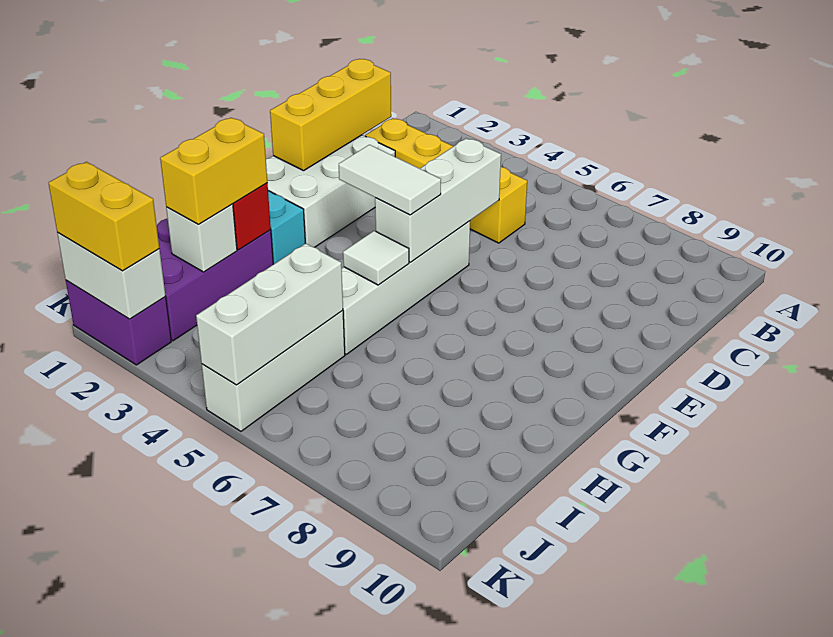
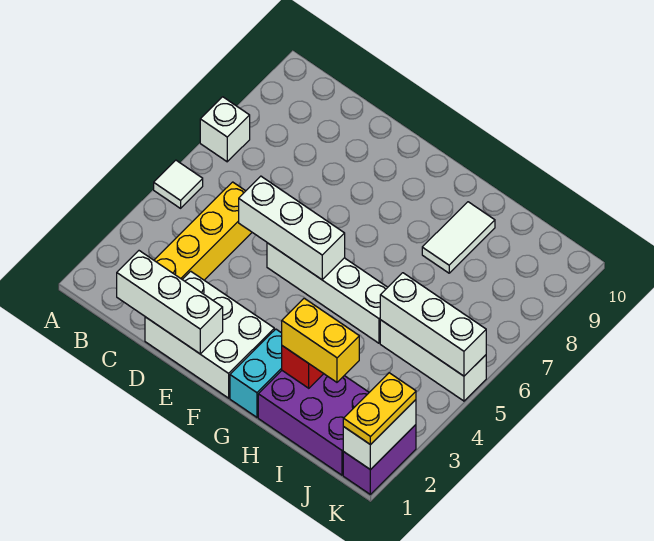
yellow 1x3 brick [270,59,391,171] -> white 1x3 brick [117,251,223,354]
white 1x2 tile [339,145,441,215] -> white 1x2 tile moved to [422,202,495,273]
white 1x1 tile [343,231,409,285] -> white 1x1 tile moved to [154,160,203,208]
white 1x1 brick [166,204,237,272] -> white 1x1 brick moved to [200,97,250,162]
yellow 1x2 brick [49,162,159,271] -> yellow 1x2 plate [343,373,416,445]

